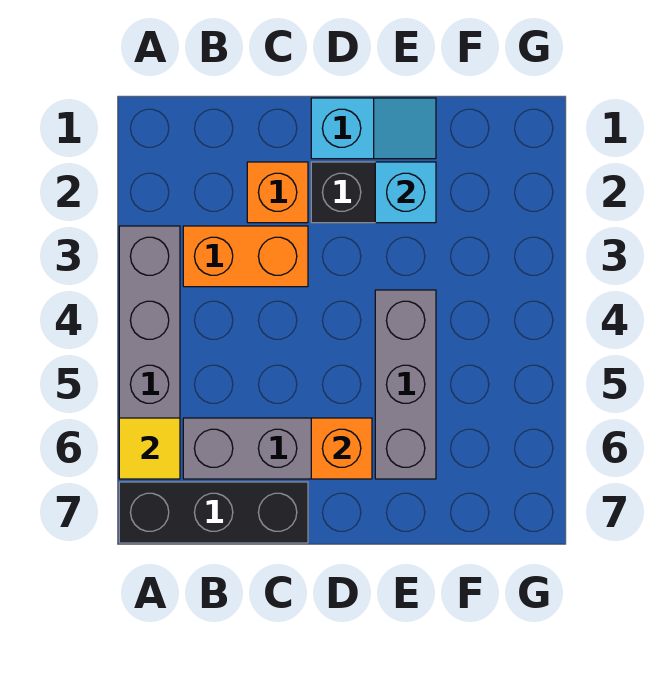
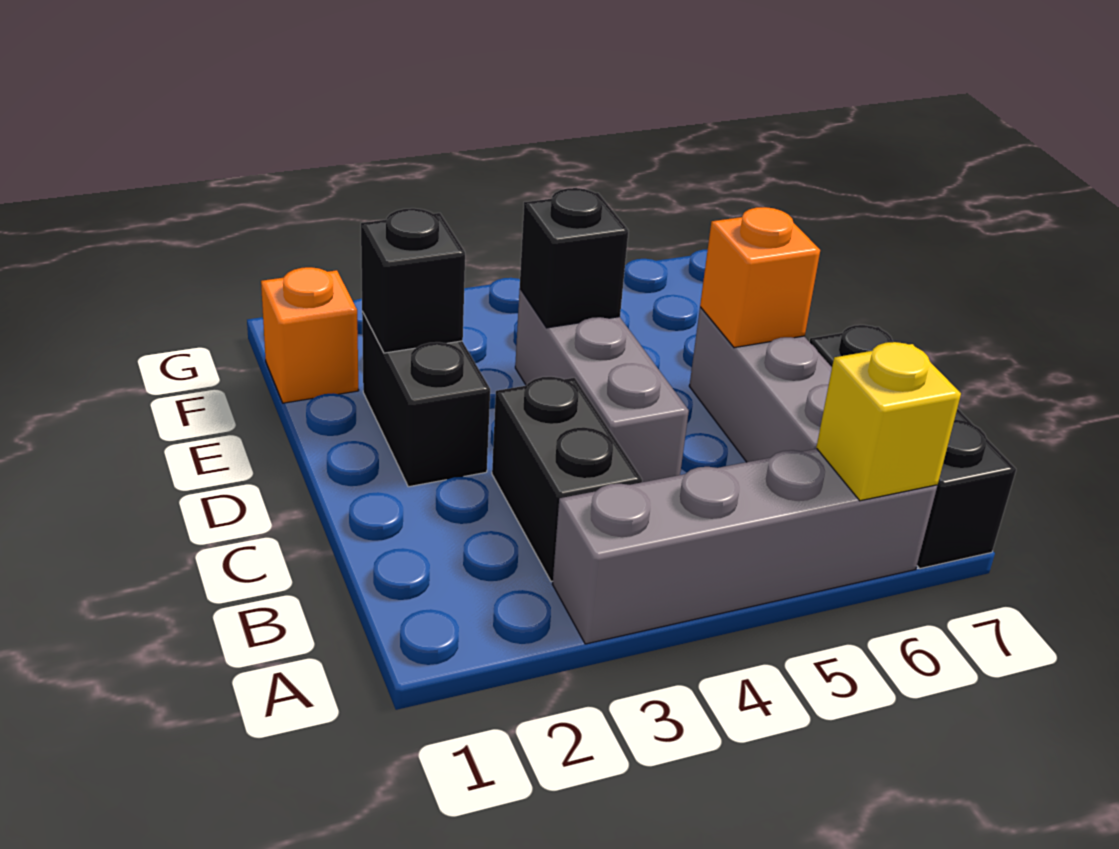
yellow 1x1 tile [119,418,180,479] -> yellow 1x1 brick [816,342,961,501]
orange 1x2 brick [183,226,308,287] -> black 1x2 brick [492,377,642,582]
orange 1x1 brick [247,162,308,223] -> orange 1x1 brick moved to [261,267,359,403]
cyan 1x2 slope [311,98,436,159] -> none
cyan 1x1 brick [375,162,436,223] -> black 1x1 brick [361,208,465,353]
grey 1x3 brick [375,290,436,479] -> grey 1x3 brick turned to [515,289,689,482]
none -> black 1x1 brick [520,188,629,328]

